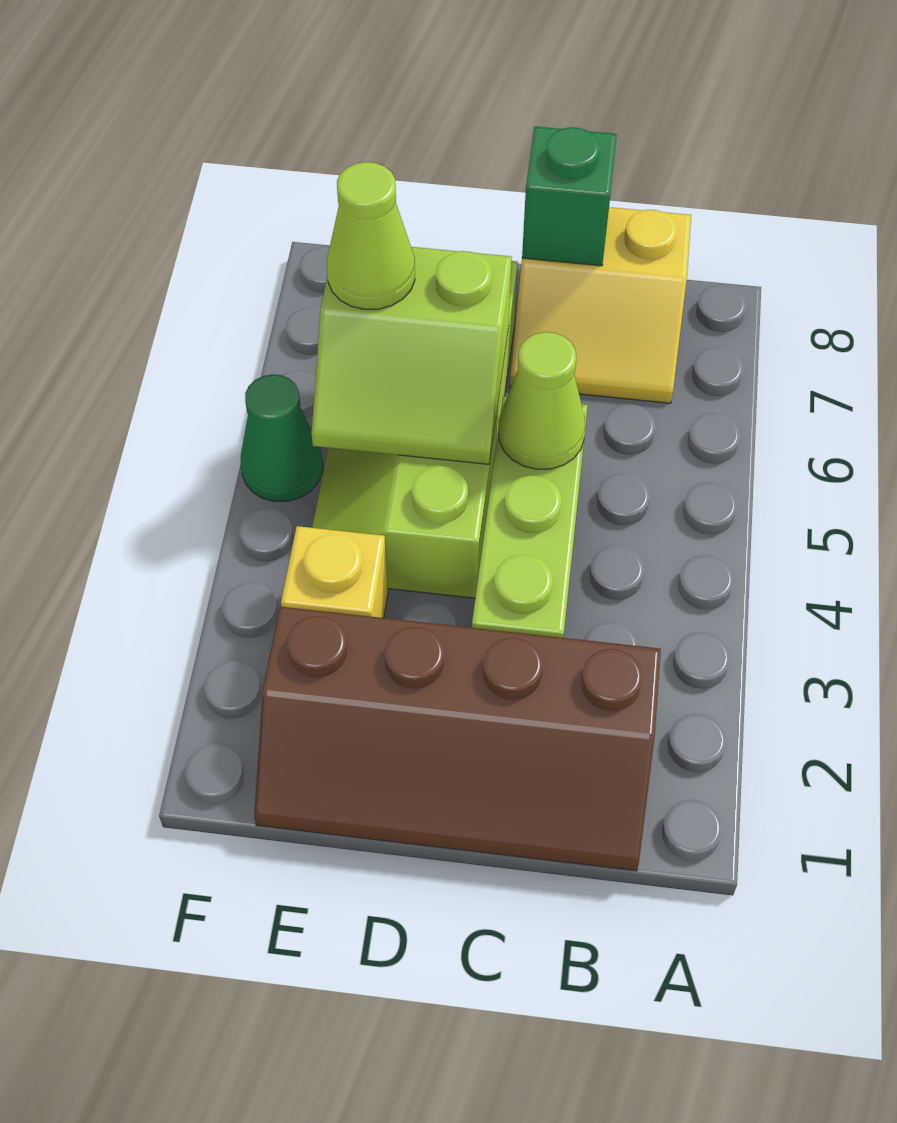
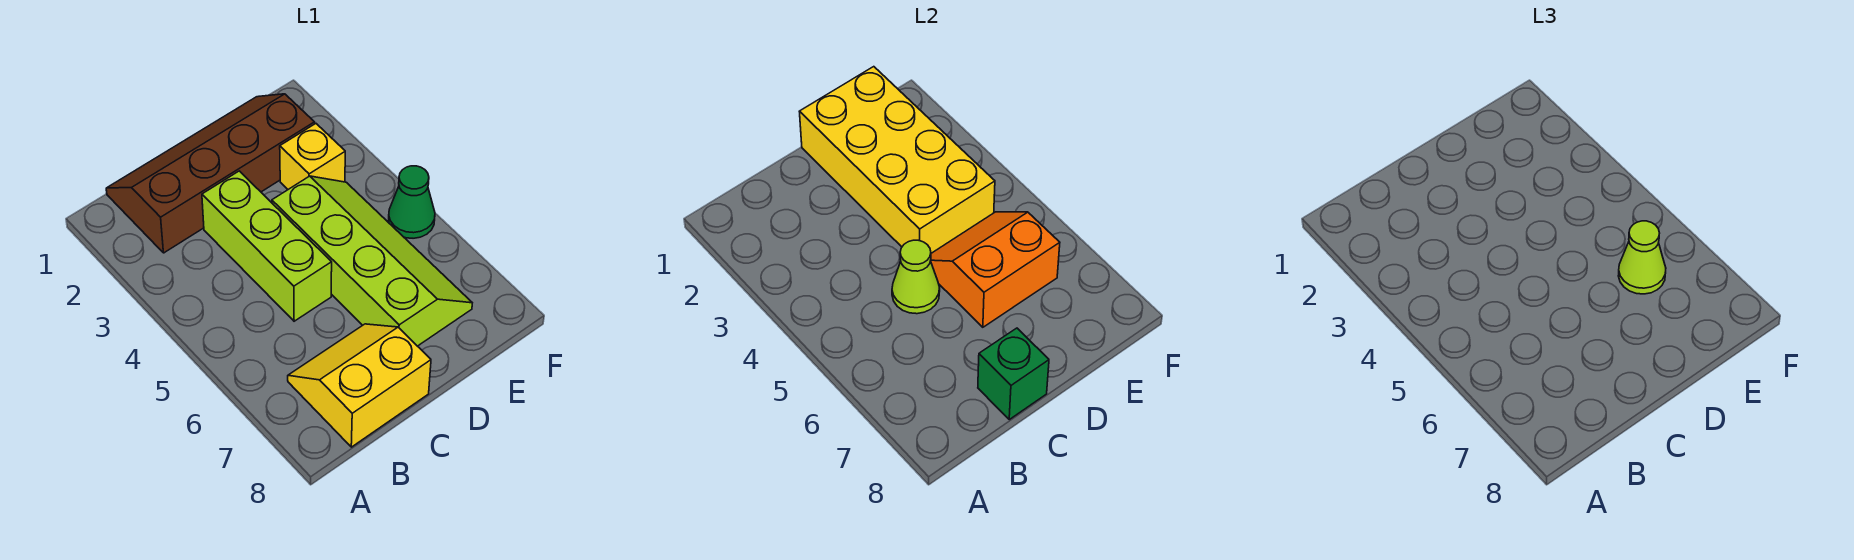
none -> yellow 2x4 brick [799,67,995,253]
lime 2x2 slope [312,247,512,464] -> orange 2x2 slope [931,212,1060,327]

